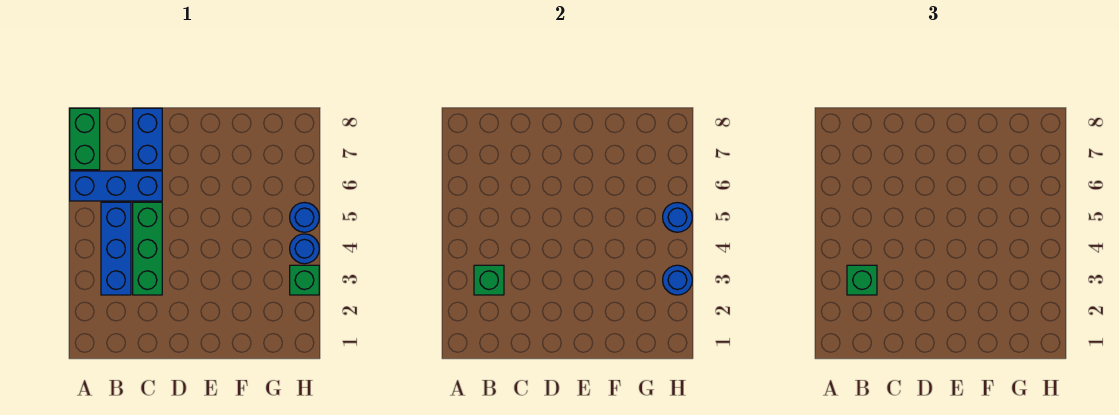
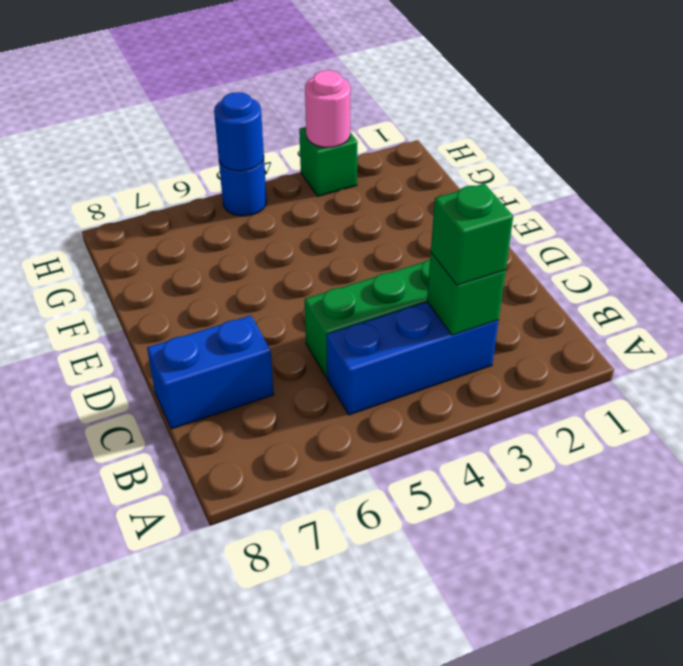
blue 1x3 brick [70,171,162,201] -> none
green 1x2 brick [70,108,100,170] -> none
blue 1x1 round brick [663,265,692,295] -> pink 1x1 round brick [305,70,350,147]
blue 1x1 round brick [290,234,319,264] -> none

